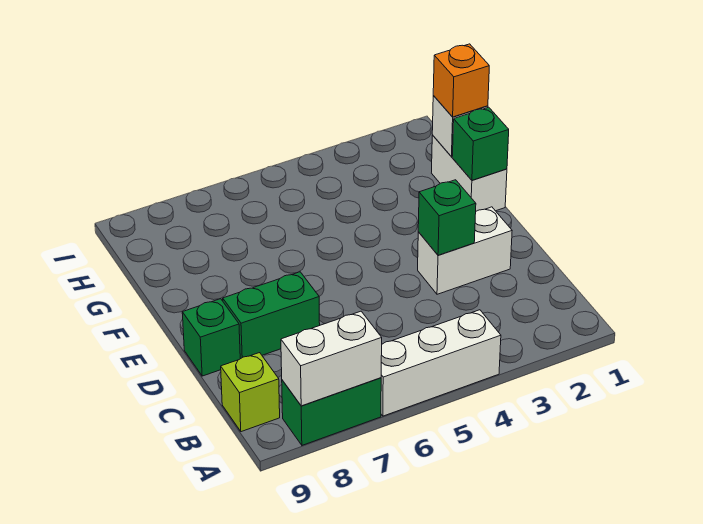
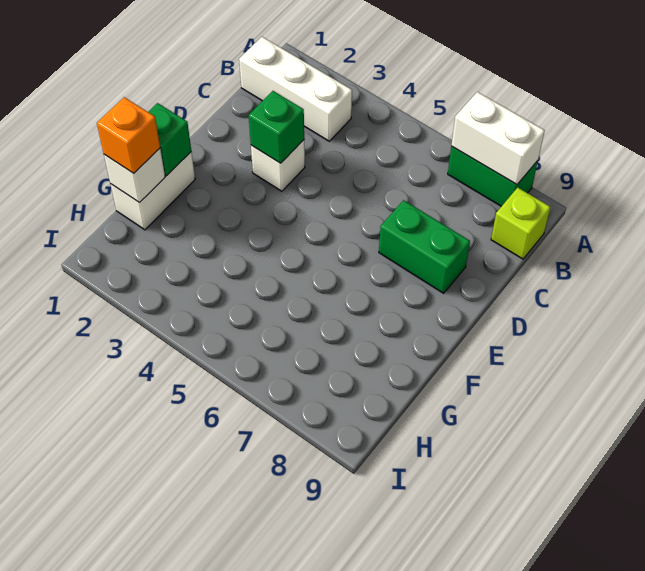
white 1x3 brick [381,310,501,416] -> white 1x3 brick moved to [239,37,352,141]
white 1x2 brick [418,207,512,294] -> white 1x1 brick [251,140,305,191]
green 1x1 brick [182,299,240,376] -> none

